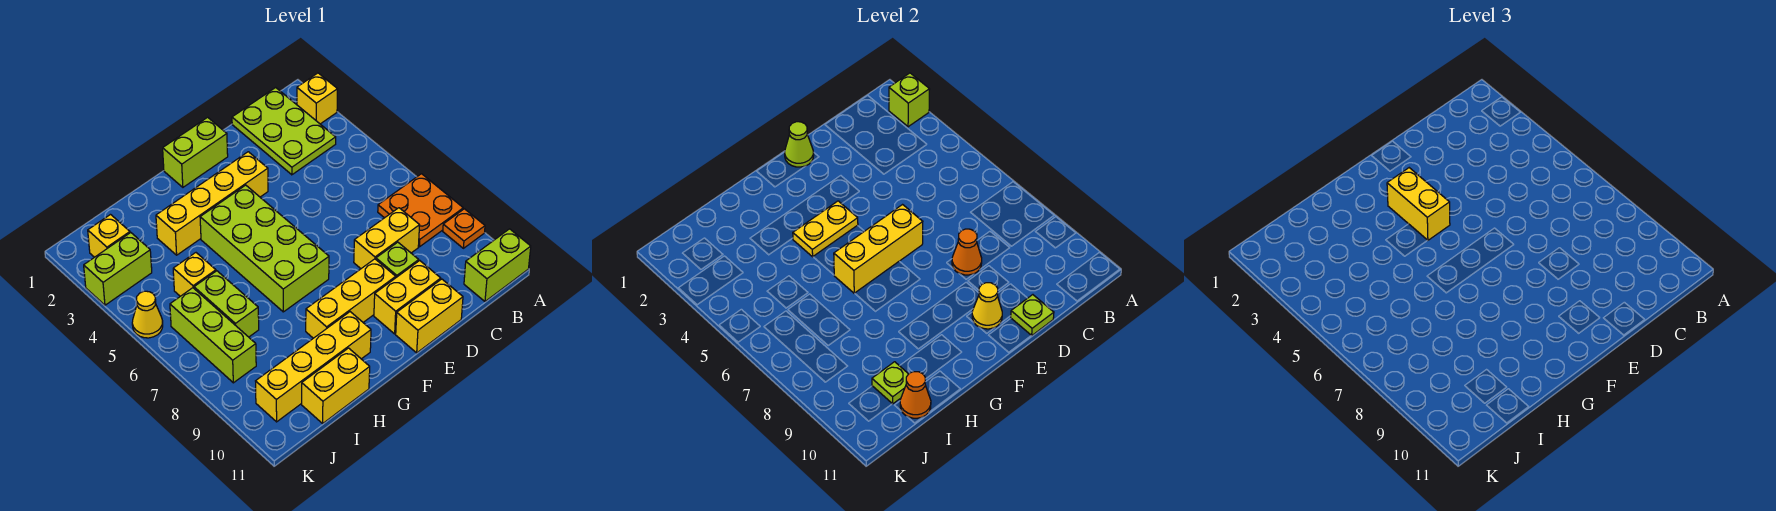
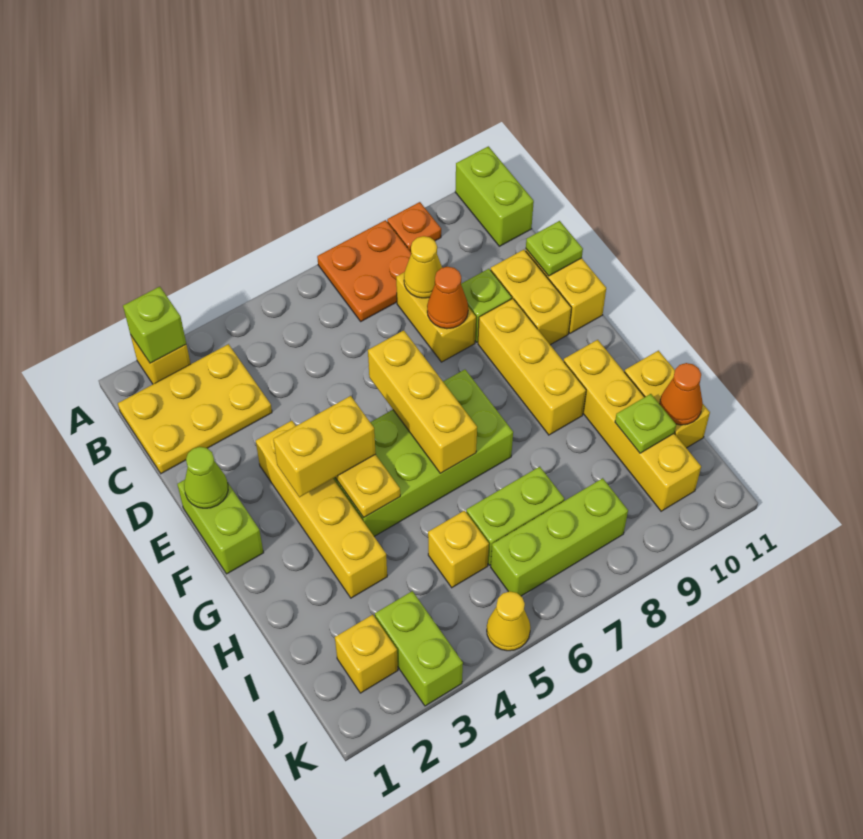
lime 2x3 plate [232,88,336,175] -> yellow 2x3 plate [118,344,272,474]
yellow 1x1 cone [972,283,1002,329] -> yellow 1x1 cone moved to [404,236,442,298]

